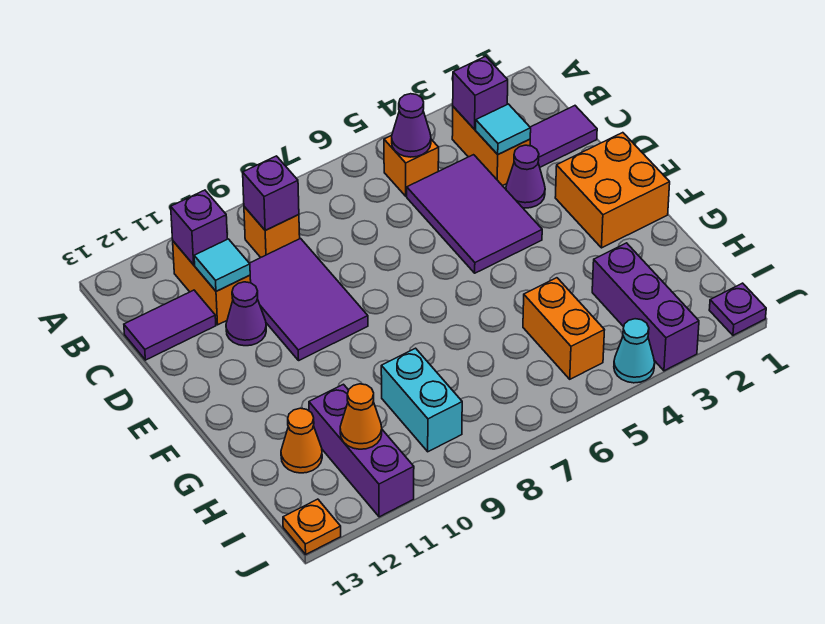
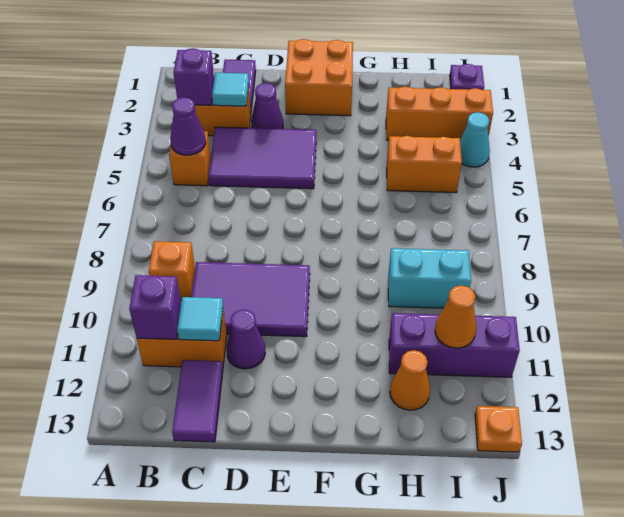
purple 1x1 brick [243,156,299,230] -> none
purple 1x3 brick [592,243,699,371] -> orange 1x3 brick [386,87,493,140]

